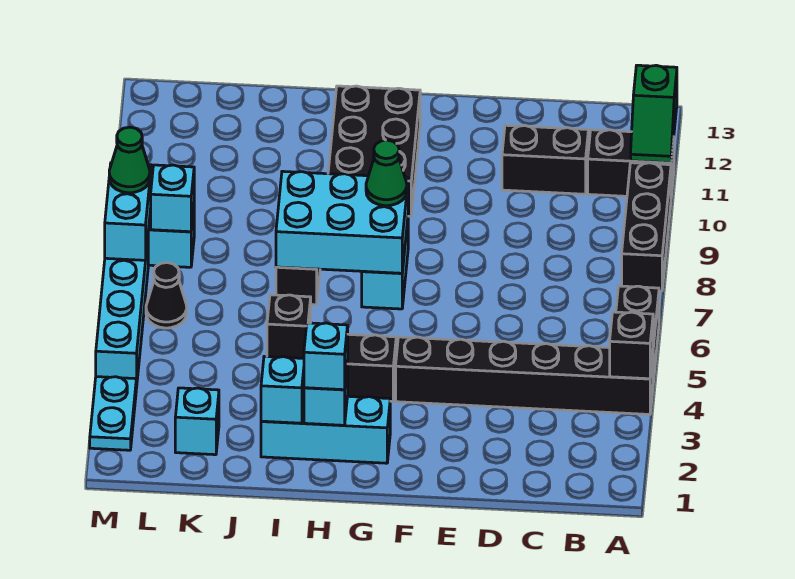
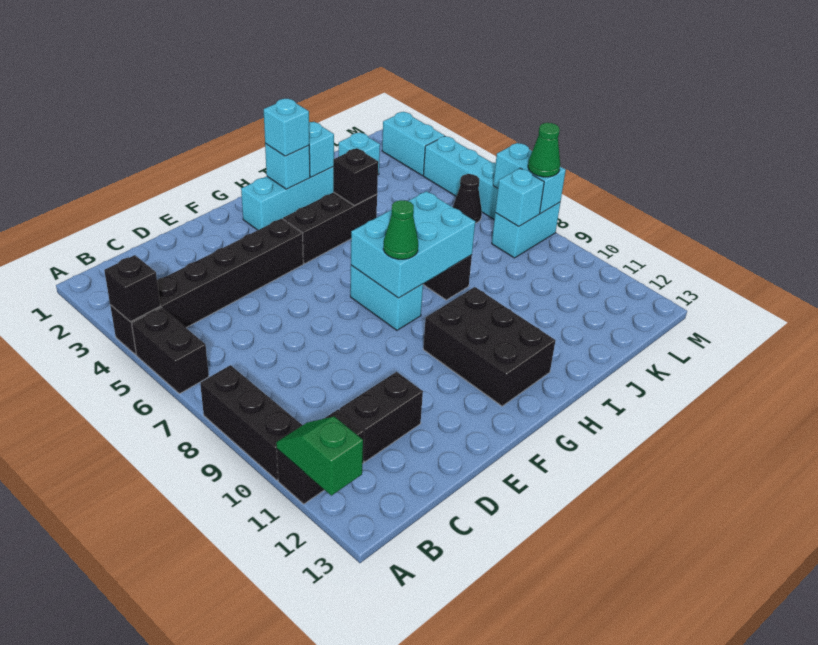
cyan 1x2 plate [90,377,136,450] -> cyan 1x2 brick [382,112,445,176]

